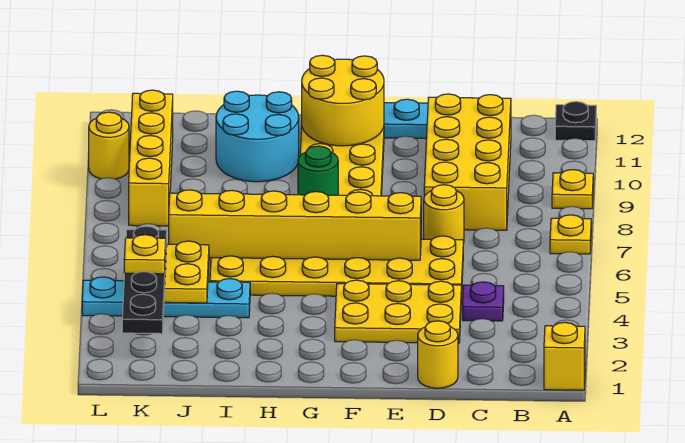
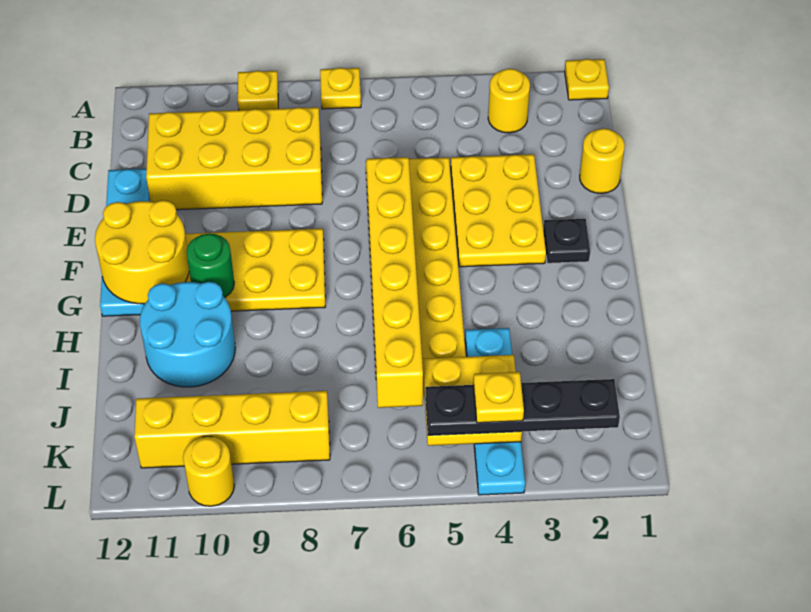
yellow 1x1 brick [544,322,585,390] -> yellow 1x1 plate [565,59,609,100]
black 1x1 plate [555,102,596,141] -> black 1x1 plate moved to [543,219,590,263]
purple 1x1 plate [463,282,504,321] -> none
yellow 1x1 round brick [424,185,464,243] -> yellow 1x1 round brick moved to [488,69,530,133]
green 1x1 round brick [298,146,338,195] -> green 1x1 round brick moved to [186,234,234,297]

